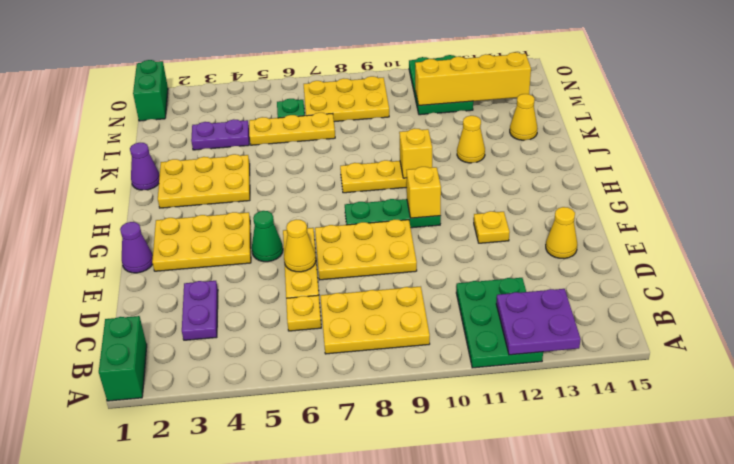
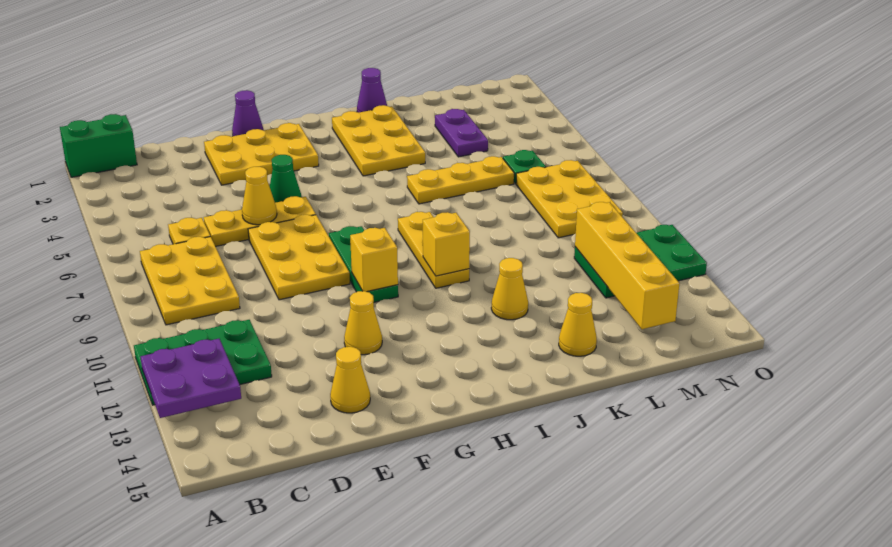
purple 1x2 plate [182,281,218,340] -> none
yellow 2x3 plate [152,212,251,271] -> yellow 2x3 plate turned to [204,123,319,185]
yellow 1x1 plate [474,211,510,243] -> yellow 1x1 cone [344,291,382,355]
yellow 1x3 plate [249,113,335,145] -> yellow 1x3 plate turned to [407,156,514,204]
green 1x2 brick [133,60,168,121] -> none

